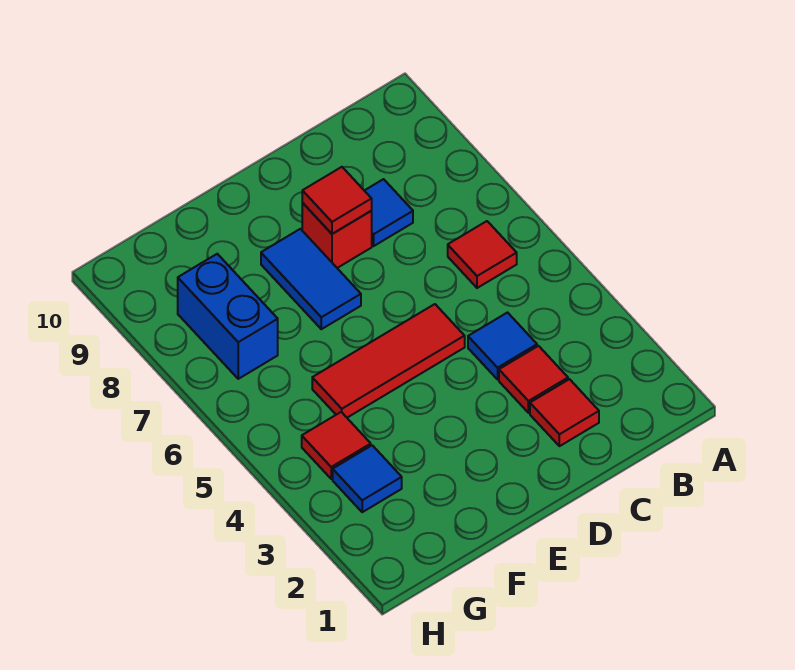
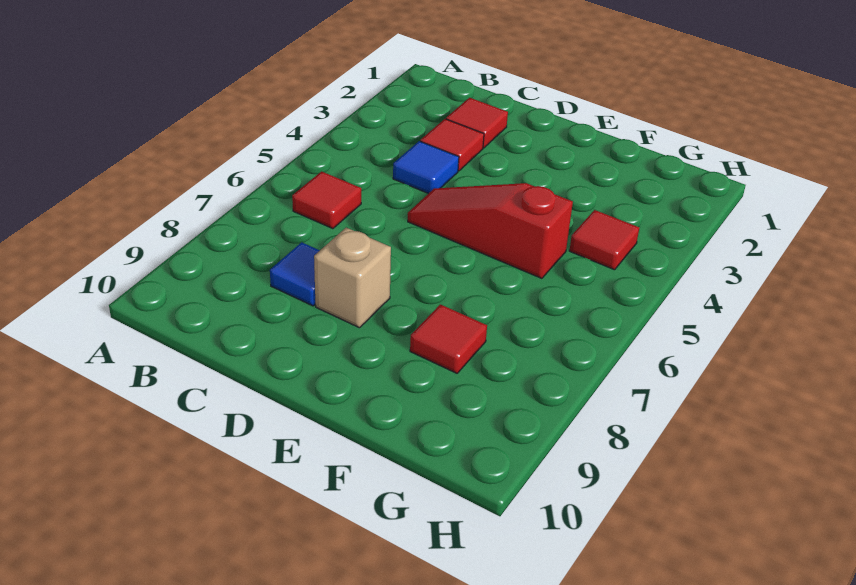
red 1x3 tile [312,304,465,418] -> red 1x3 slope [408,183,573,278]
red 1x1 brick [302,203,372,268] -> tan 1x1 brick [314,228,391,328]
red 1x1 tile [302,167,372,234] -> red 1x1 tile moved to [410,304,487,373]
blue 1x2 tile [261,229,361,329] -> none
blue 1x1 tile [333,445,402,512] -> none
blue 1x2 brick [178,254,278,379] -> none

